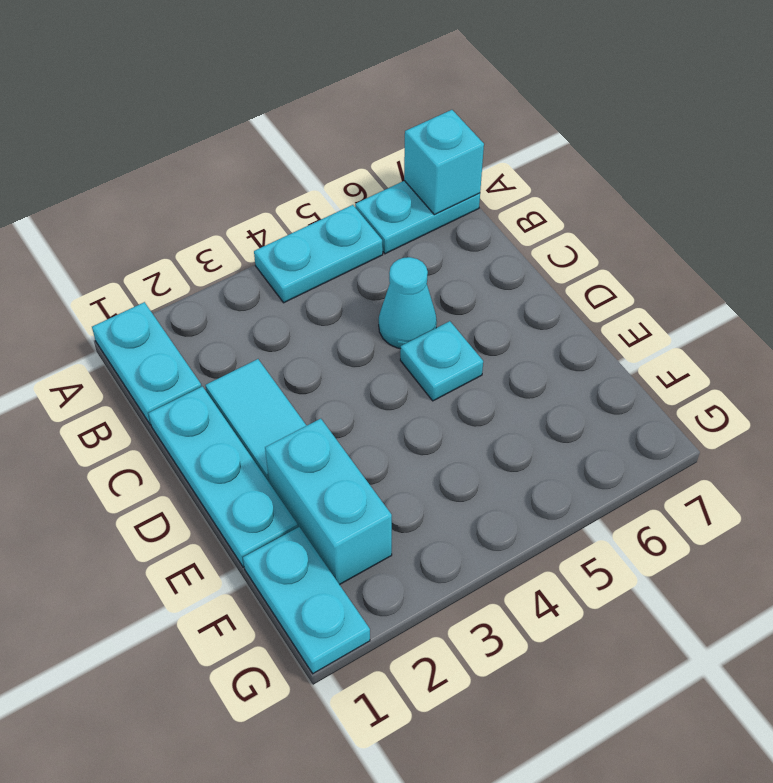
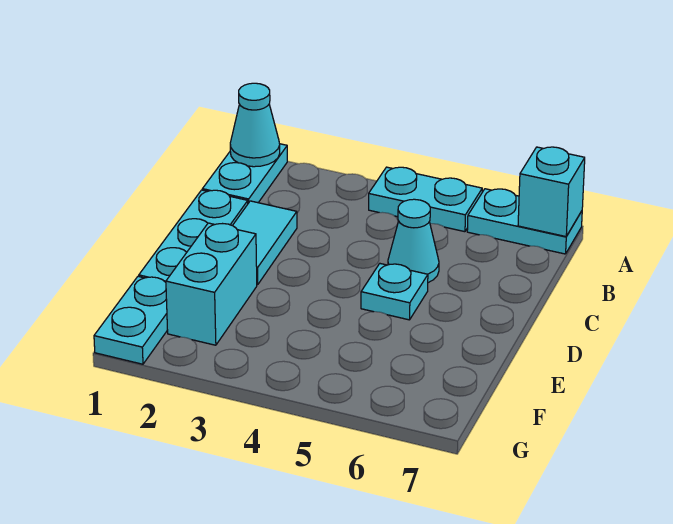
none -> cyan 1x1 cone [230,83,280,167]

